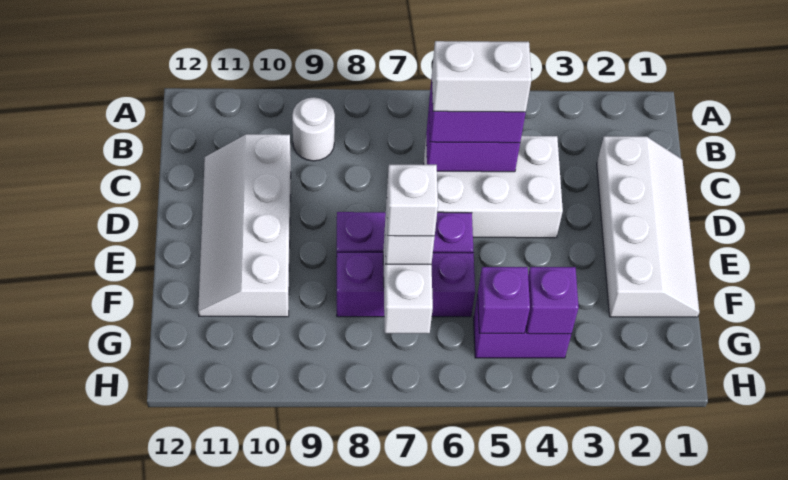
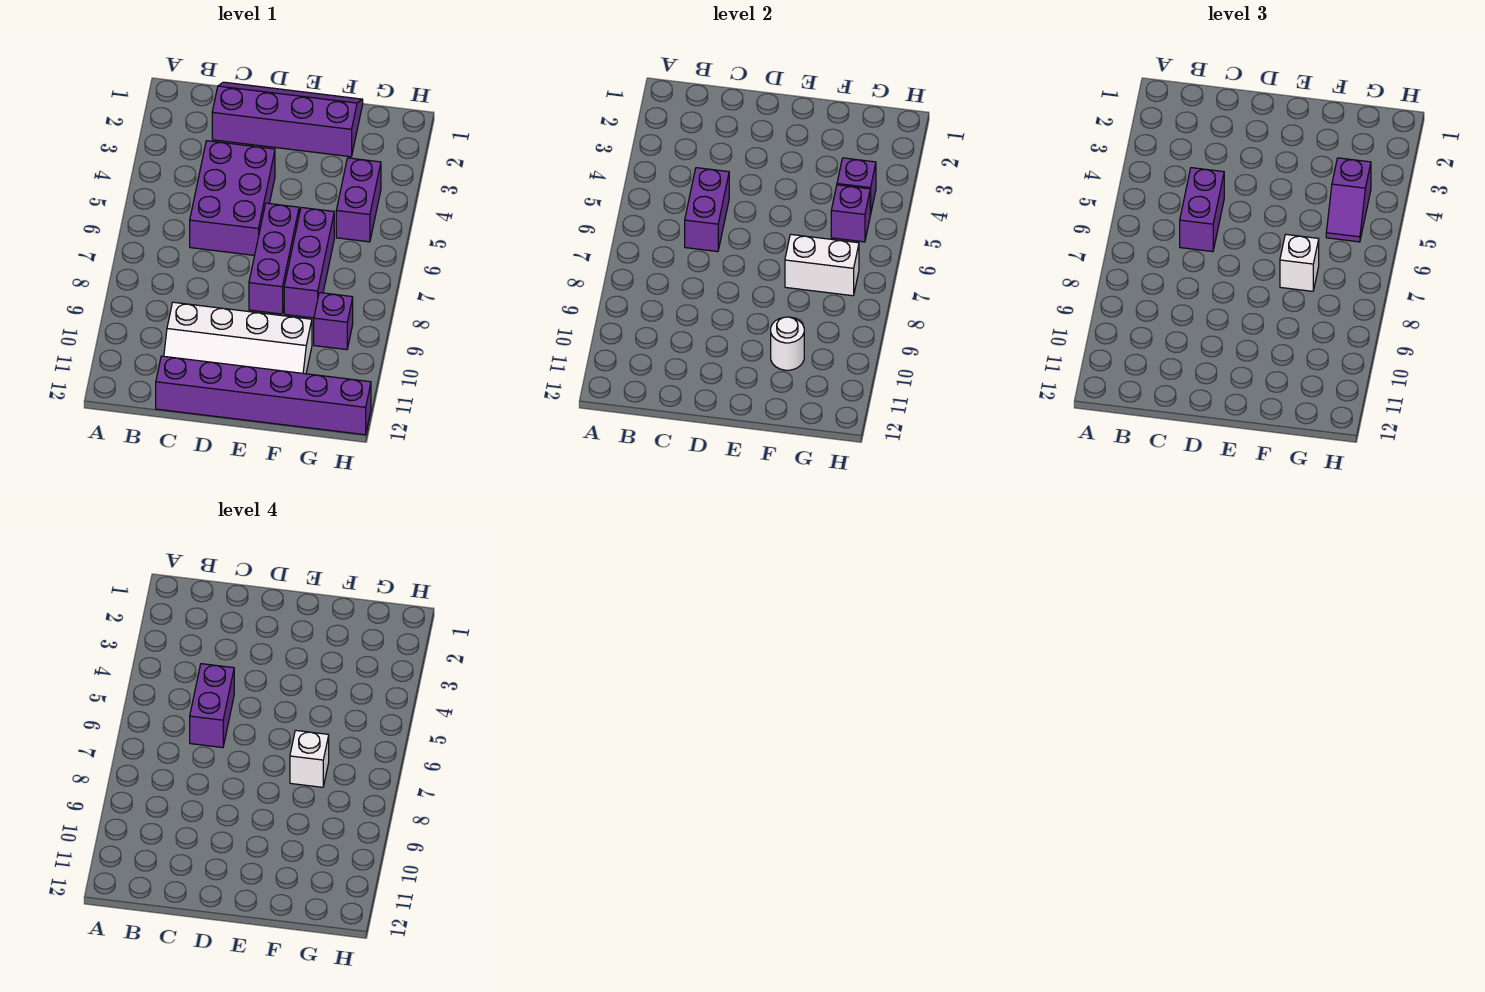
white 1x1 round brick [292,97,335,161] -> white 1x1 round brick moved to [771,317,804,370]
white 2x4 slope [597,136,699,317] -> purple 2x4 slope [212,82,363,157]
white 2x3 brick [424,136,563,238] -> purple 2x3 brick [190,141,275,255]
white 1x2 brick [432,41,532,112] -> purple 1x2 brick [190,664,234,748]
none -> purple 1x6 brick [156,356,371,435]
none -> purple 1x2 slope [1326,158,1371,242]
none -> purple 1x1 brick [314,293,353,350]

